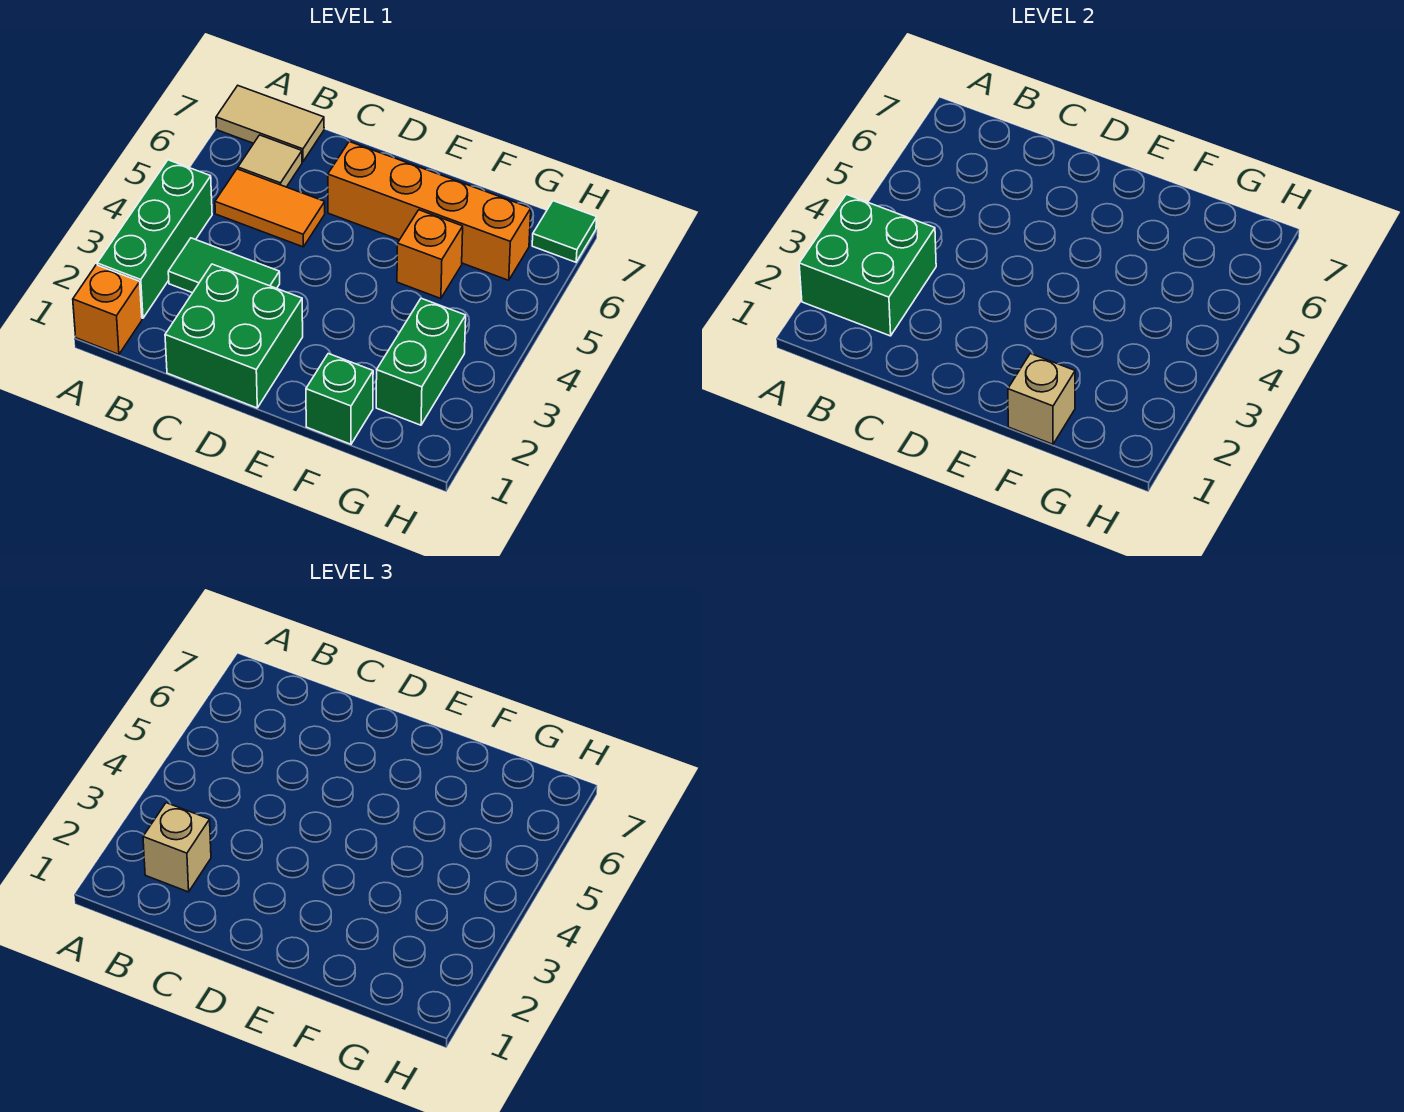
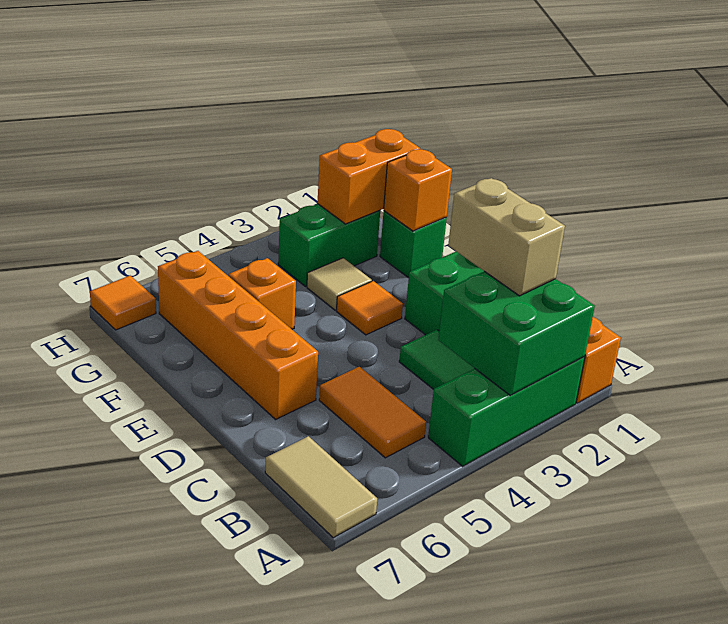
tan 1x1 brick [143,803,211,892] -> tan 1x2 brick [448,178,565,296]
tan 1x1 tile [238,135,302,187] -> tan 1x1 tile moved to [307,258,372,310]
none -> orange 1x1 tile [336,281,403,335]
tan 1x1 brick [1008,354,1075,444] -> orange 1x1 brick [384,149,452,231]
none -> orange 1x2 brick [317,129,420,224]
green 1x1 tile [532,201,597,262] -> orange 1x1 tile [90,276,156,330]

